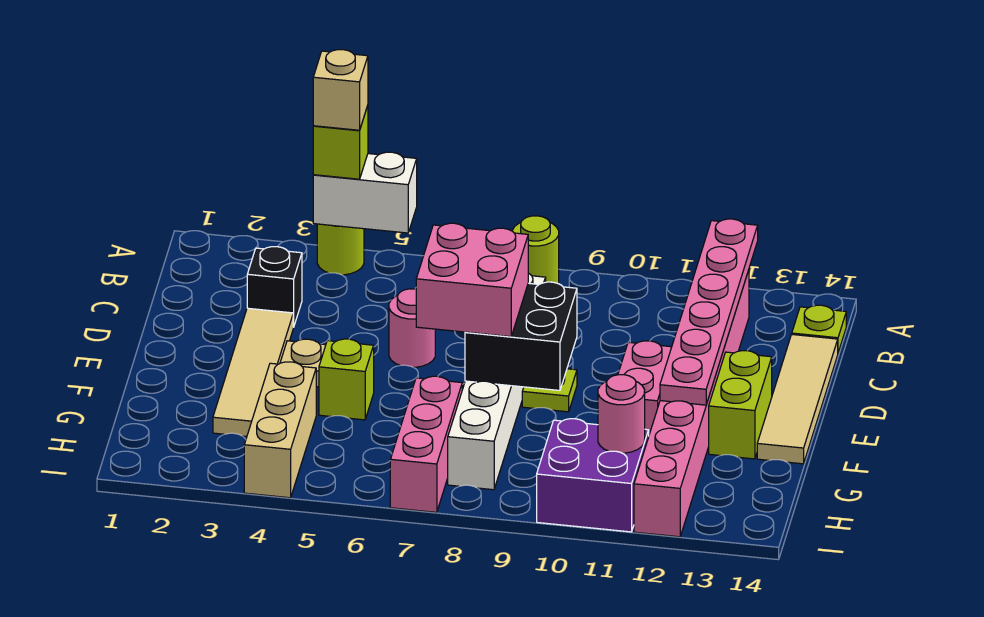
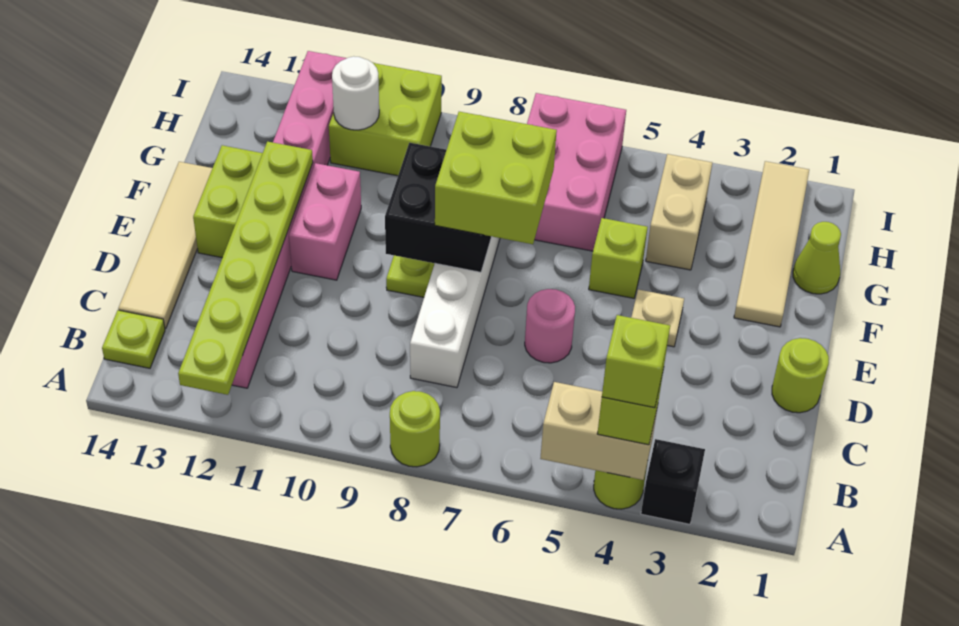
white 1x2 brick [313,152,417,233] -> tan 1x2 brick [540,382,658,480]
tan 1x1 brick [313,50,368,130] -> lime 1x1 brick [602,315,670,408]
pink 1x6 plate [660,219,758,405] -> lime 1x6 plate [178,141,313,395]
black 1x1 brick [247,247,302,327] -> black 1x1 brick moved to [641,439,705,524]
none -> lime 1x1 round brick [772,338,829,413]
tan 1x4 tile [213,308,293,436] -> tan 1x4 tile moved to [734,161,809,327]
pink 2x2 brick [416,223,528,337] -> lime 2x2 brick [435,112,557,244]
none -> lime 1x1 cone [793,222,841,294]
tan 1x3 brick [244,362,316,498] -> tan 1x2 brick [646,154,712,270]
pink 1x3 brick [390,376,462,512] -> pink 2x3 brick [527,93,626,251]
purple 2x2 brick [537,419,649,532] -> lime 2x2 brick [329,62,442,176]
pink 1x1 round brick [598,375,645,453] -> white 1x1 round brick [332,56,379,130]

